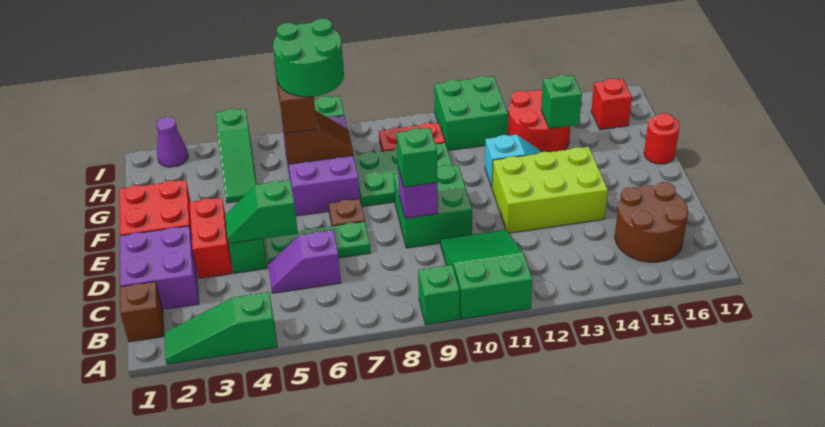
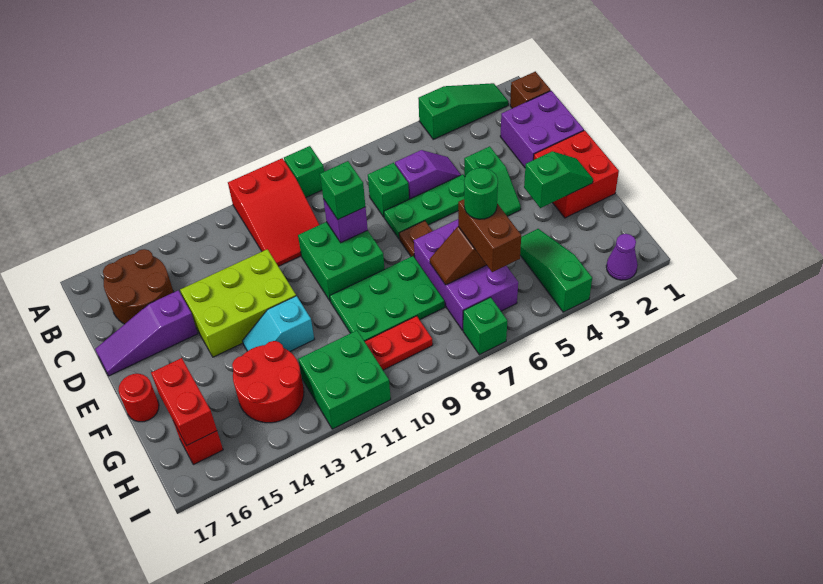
green 2x3 slope [440,230,533,319] -> red 2x3 slope [228,158,319,266]
red 1x2 brick [189,198,232,278] -> red 1x2 brick moved to [151,358,217,446]
green 1x2 slope [225,180,298,244] -> green 1x2 slope moved to [524,151,593,208]
none -> purple 1x3 slope [95,290,198,376]
green 2x2 round brick [273,19,344,97] -> green 1x1 round brick [464,168,498,219]
green 1x1 brick [541,75,582,129] -> green 1x1 brick moved to [368,163,409,217]

